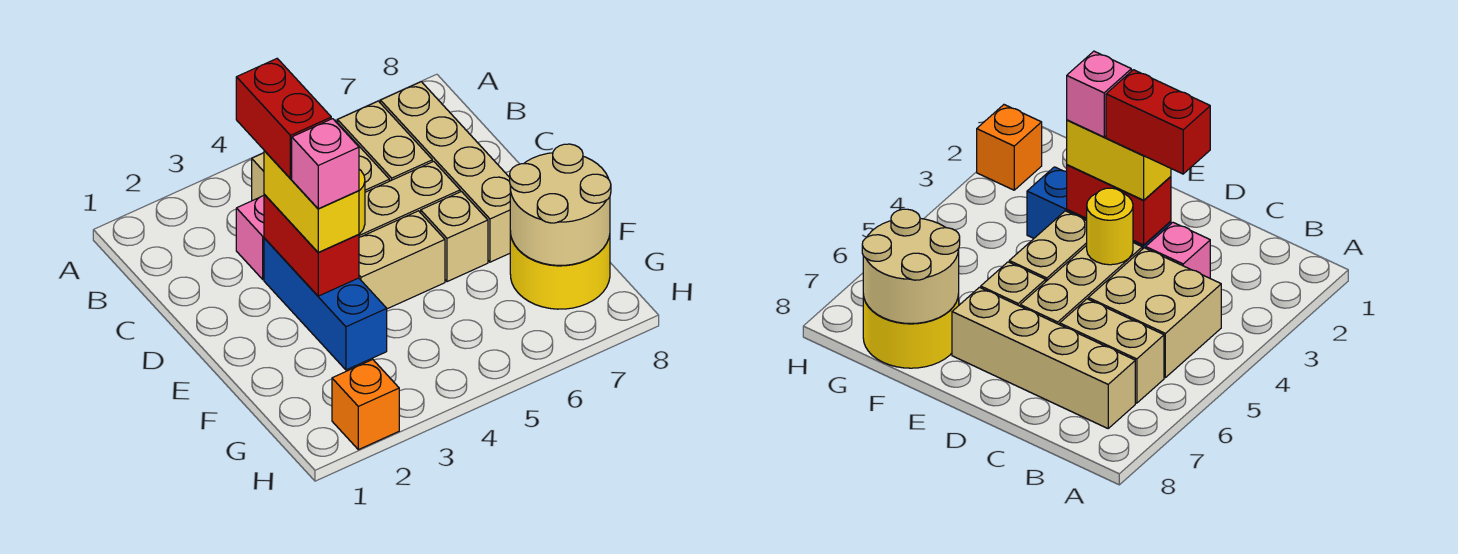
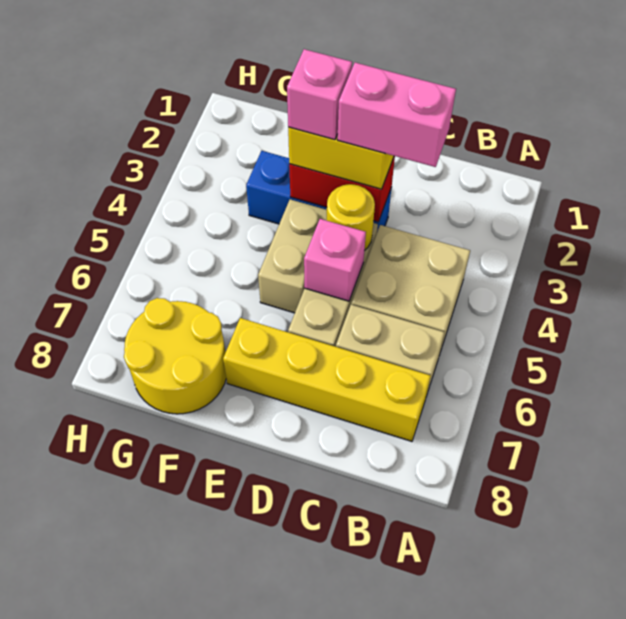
tan 1x4 brick [380,82,510,262] -> yellow 1x4 brick [223,318,431,441]
pink 1x1 brick [236,196,264,280] -> pink 1x1 brick moved to [304,219,366,301]
red 1x2 brick [236,59,331,179] -> pink 1x2 brick [338,63,456,167]
tan 1x1 brick [421,192,488,282] -> none
tan 2x2 round brick [510,144,611,265] -> none
orange 1x1 brick [332,360,399,450] -> none

